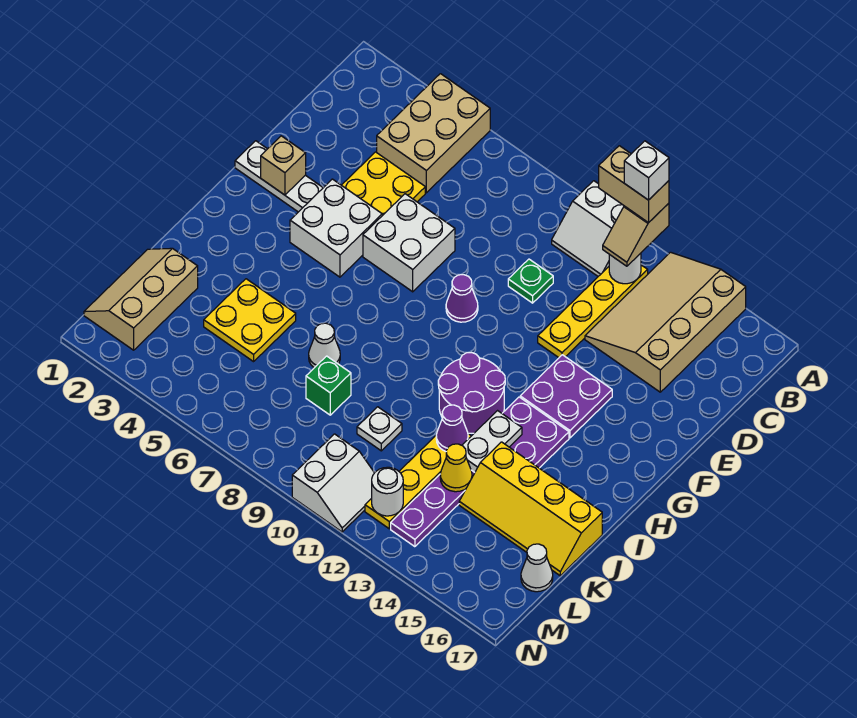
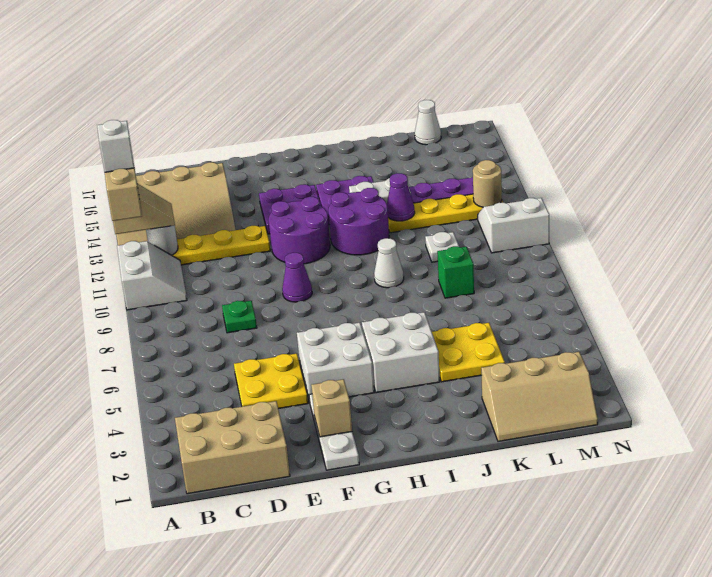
tan 2x3 brick [377,74,490,193] -> tan 2x3 brick moved to [175,401,290,494]
green 1x1 plate [508,259,553,303] -> green 1x1 plate moved to [222,301,257,333]
white 2x2 brick [363,194,455,292] -> white 2x2 brick moved to [362,312,440,393]
none -> purple 2x2 round brick [269,197,330,264]
white 1x1 cone [309,323,340,368] -> white 1x1 cone moved to [374,238,404,288]
yellow 2x4 slope [459,442,602,576] -> none
yellow 1x1 cone [440,444,472,492] -> none
white 1x1 round brick [372,467,403,516] -> tan 1x1 round brick [473,160,502,207]

